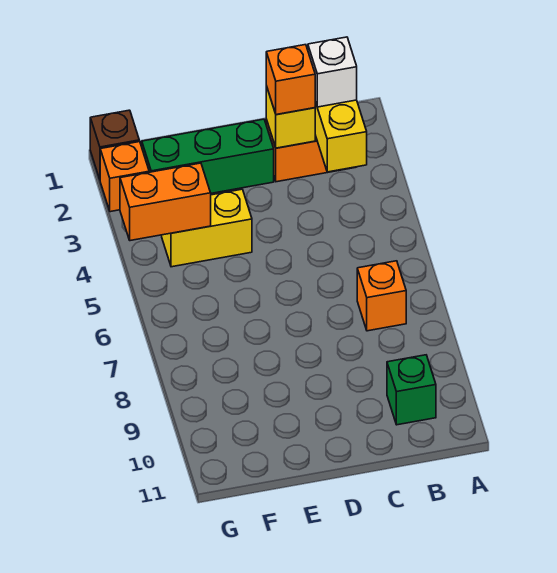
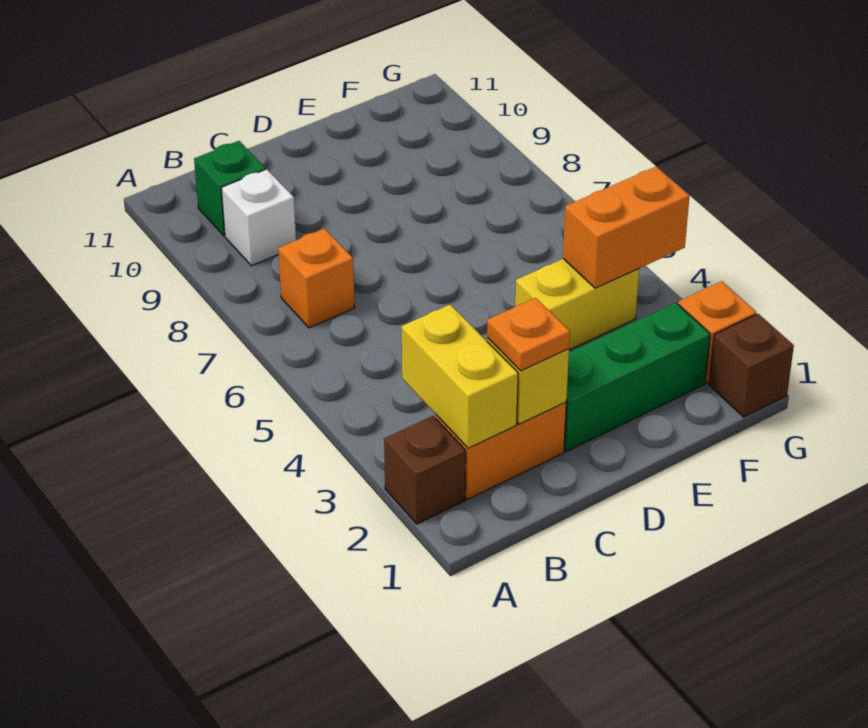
none -> brown 1x1 brick [384,416,466,524]
white 1x1 brick [308,37,357,107] -> white 1x1 brick moved to [221,169,296,266]
orange 1x1 brick [266,45,315,115] -> orange 1x1 plate [487,298,570,371]

